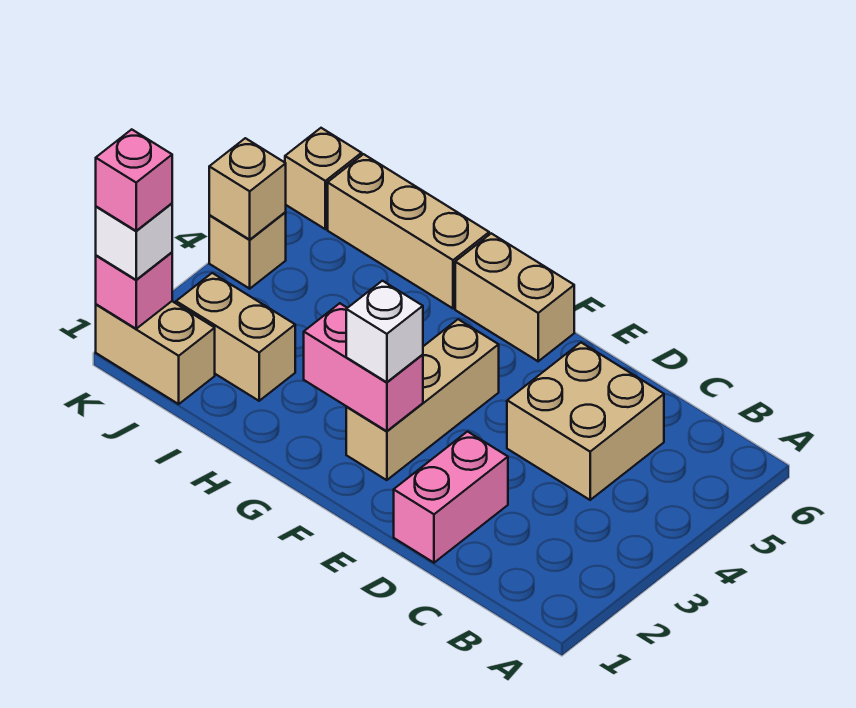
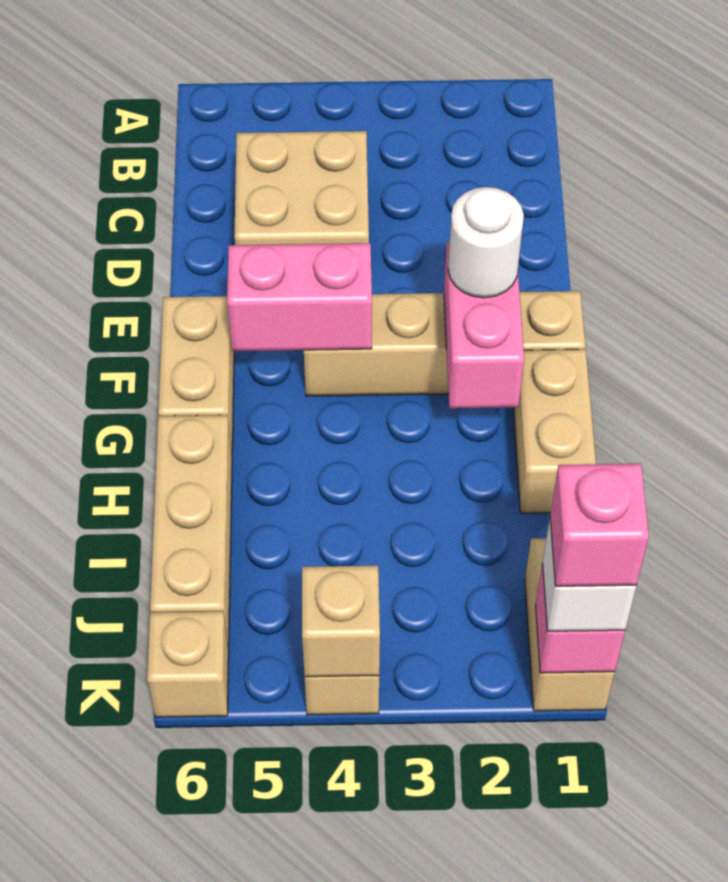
pink 1x2 brick [394,432,508,563] -> pink 1x2 brick moved to [227,243,372,351]
tan 1x3 brick [346,319,499,480] -> tan 1x4 brick [304,291,585,396]
white 1x1 brick [346,281,423,382] -> white 1x1 round brick [448,187,524,298]
tan 1x2 brick [176,273,295,401] -> tan 1x2 brick moved to [513,349,596,513]

